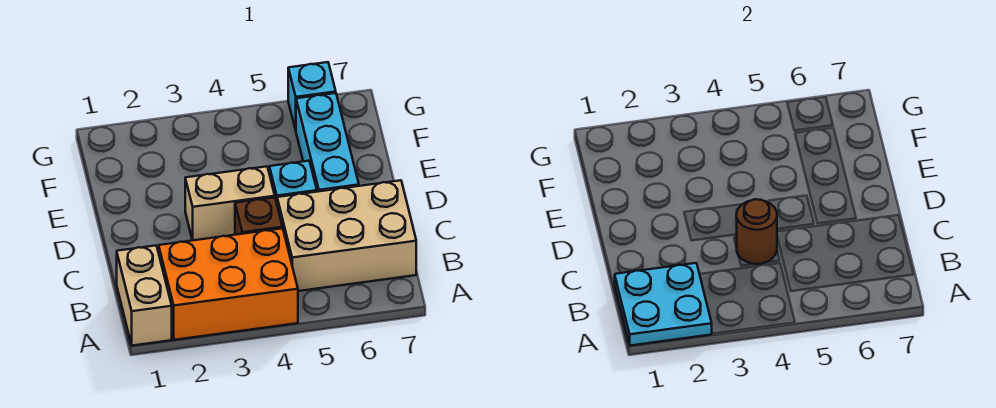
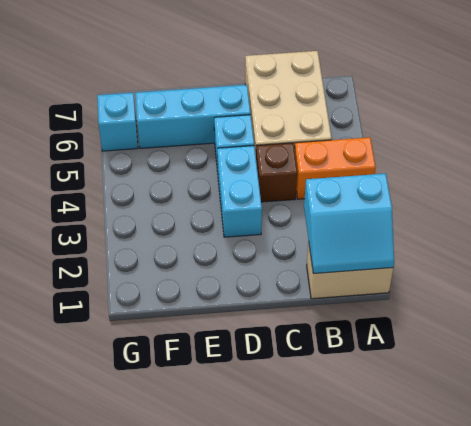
cyan 2x2 plate [615,263,712,346] -> cyan 2x2 slope [304,173,394,274]
orange 2x3 brick [159,228,298,340] -> orange 1x2 brick [295,137,376,199]
brown 1x1 round brick [736,199,777,264] -> none
tan 1x2 brick [185,166,275,240] -> cyan 1x2 brick [217,146,262,237]

